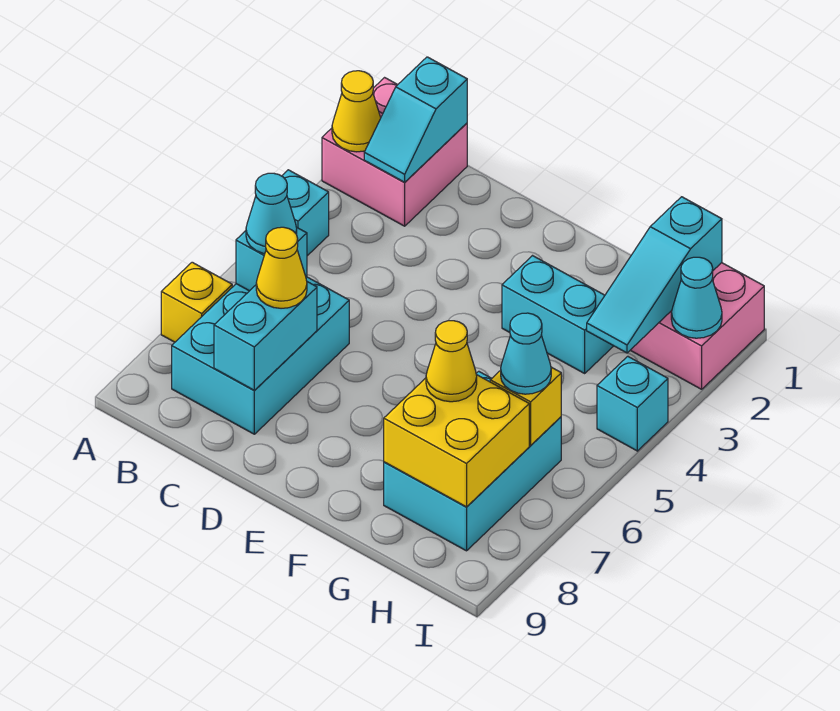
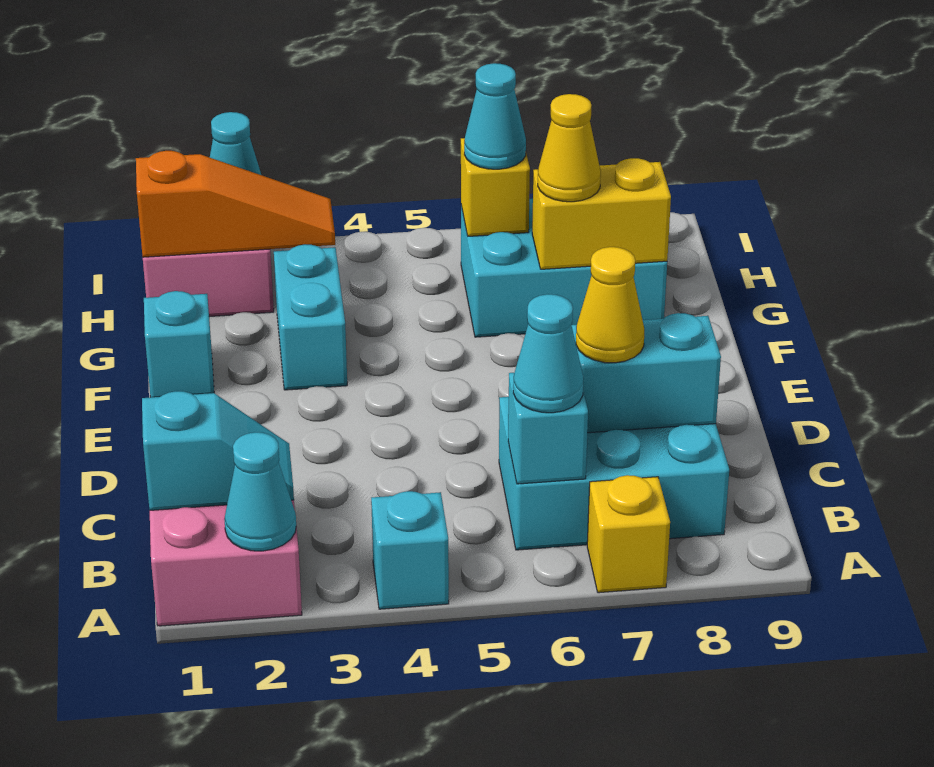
yellow 1x1 cone [332,71,381,152] -> cyan 1x1 cone [224,432,296,551]
yellow 2x2 brick [384,375,529,507] -> yellow 1x2 brick [532,158,671,269]
cyan 1x3 slope [587,197,722,353] -> orange 1x3 slope [136,151,335,257]
cyan 1x1 brick [597,356,668,451] -> cyan 1x1 brick moved to [144,291,214,397]

